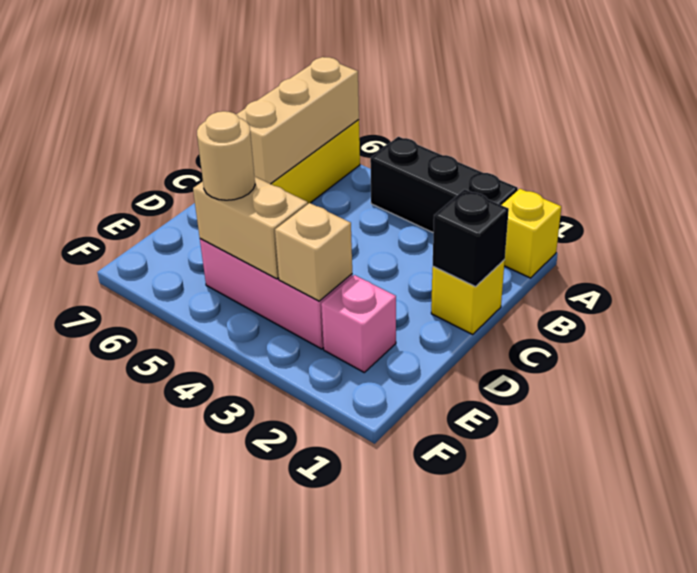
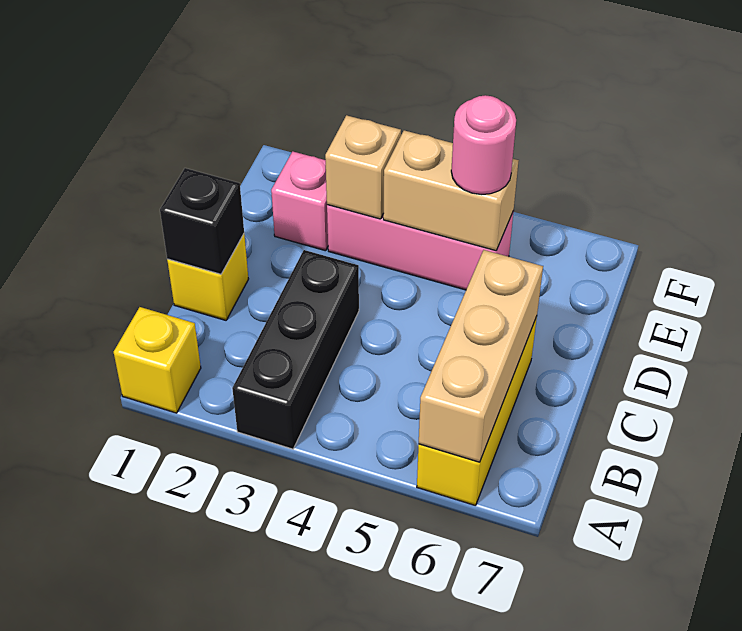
black 1x3 brick [370,137,518,232] -> black 1x3 brick turned to [232,250,359,449]
tan 1x1 round brick [197,111,255,200] -> pink 1x1 round brick [451,95,516,195]

